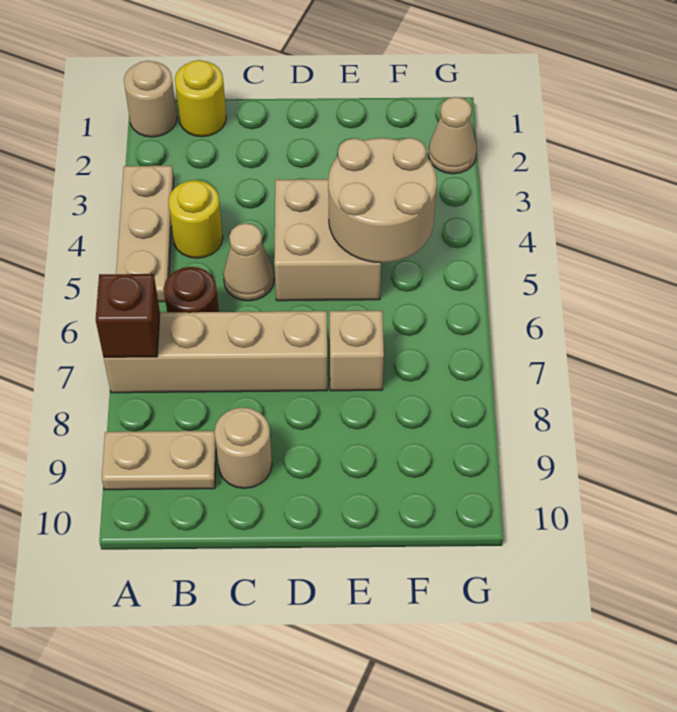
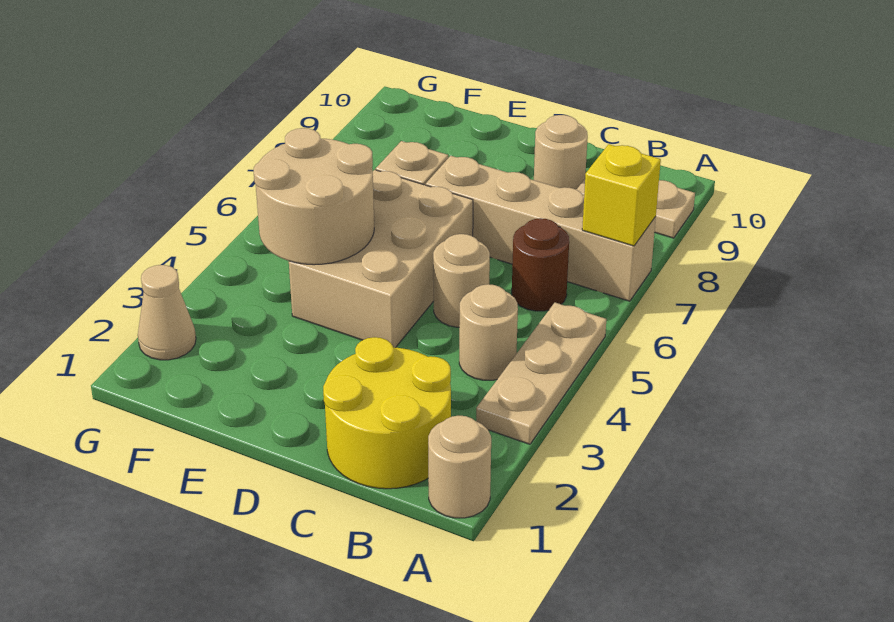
brown 1x1 brick [96,274,160,357] -> yellow 1x1 brick [582,144,661,246]
yellow 1x1 round brick [175,60,226,137] -> yellow 2x2 round brick [323,337,451,489]
yellow 1x1 round brick [168,180,223,258] -> tan 1x1 round brick [459,284,518,380]
tan 1x1 cone [223,223,274,301] -> tan 1x1 round brick [433,234,490,327]
tan 2x2 brick [274,179,381,301] -> tan 2x3 brick [289,170,473,348]

